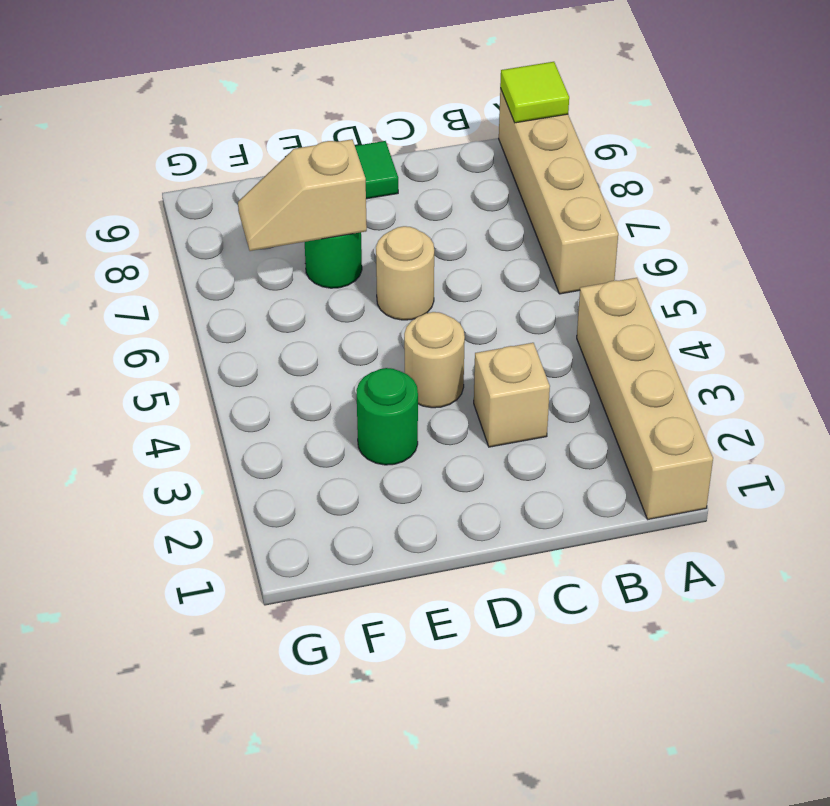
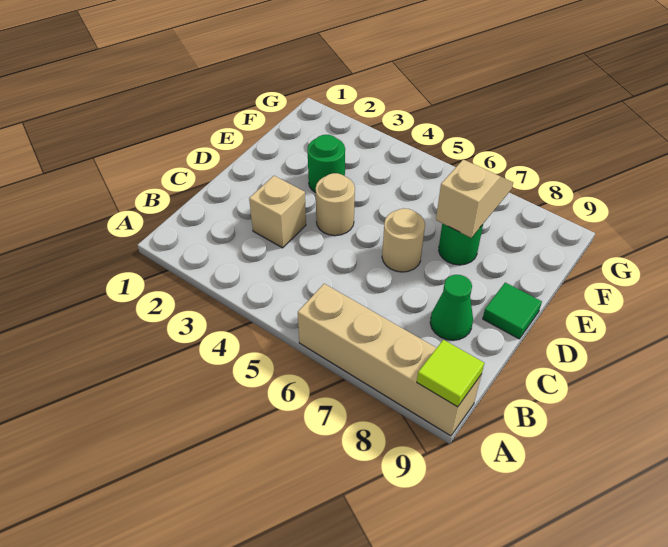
tan 1x4 brick [577,278,713,519] -> none
none -> green 1x1 cone [430,275,473,340]

